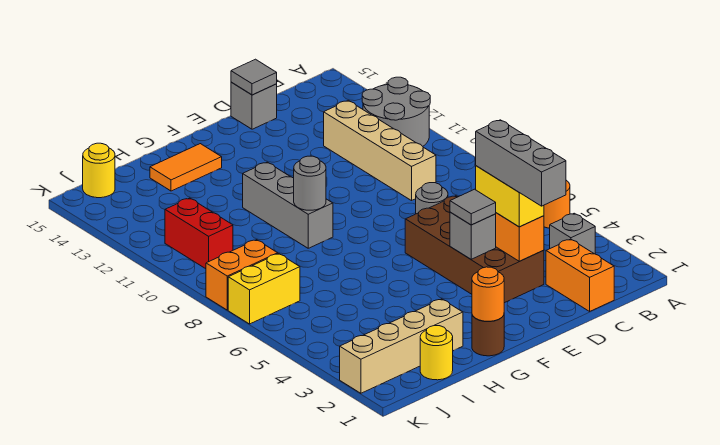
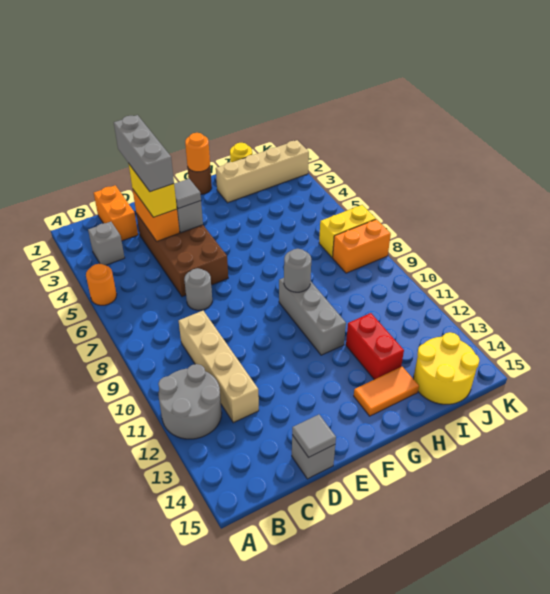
red 1x2 brick [165,198,233,269] -> red 1x2 brick moved to [346,313,404,380]
yellow 1x1 round brick [83,143,115,198] -> yellow 2x2 round brick [414,332,479,404]

